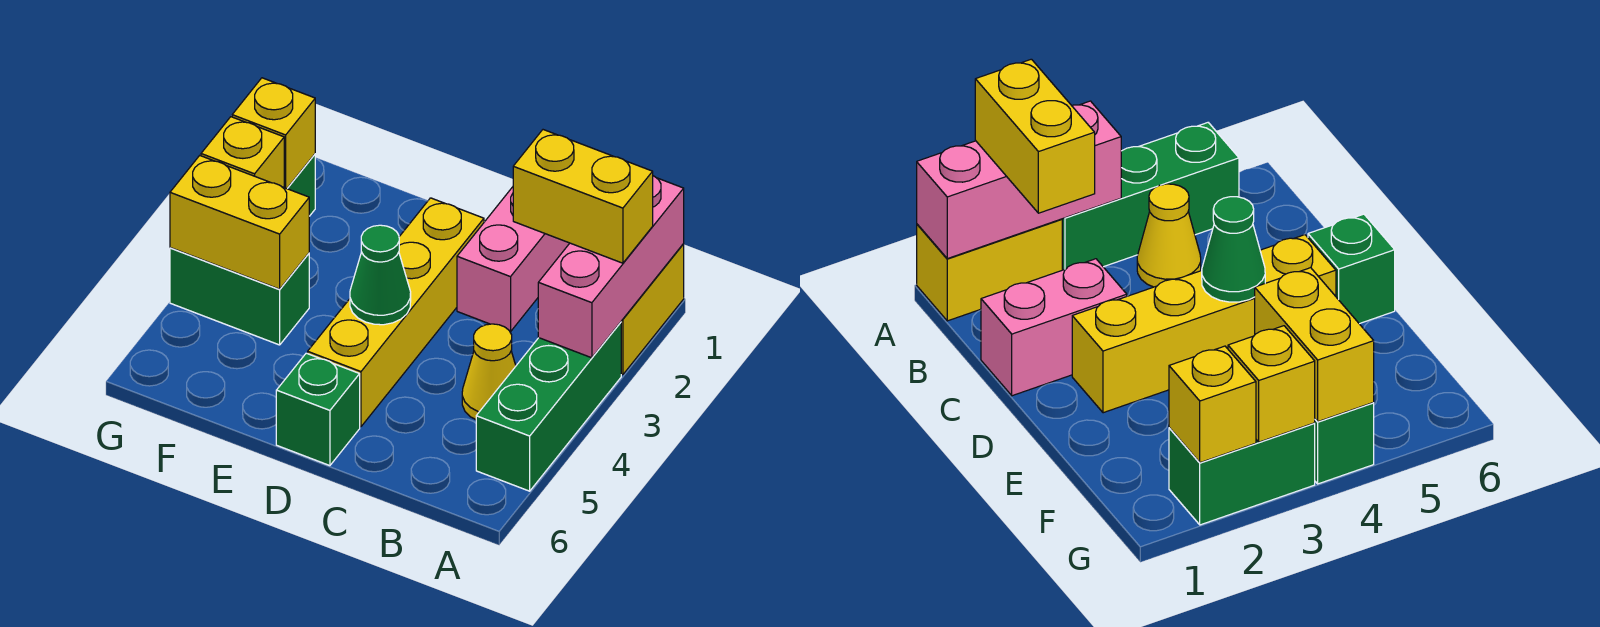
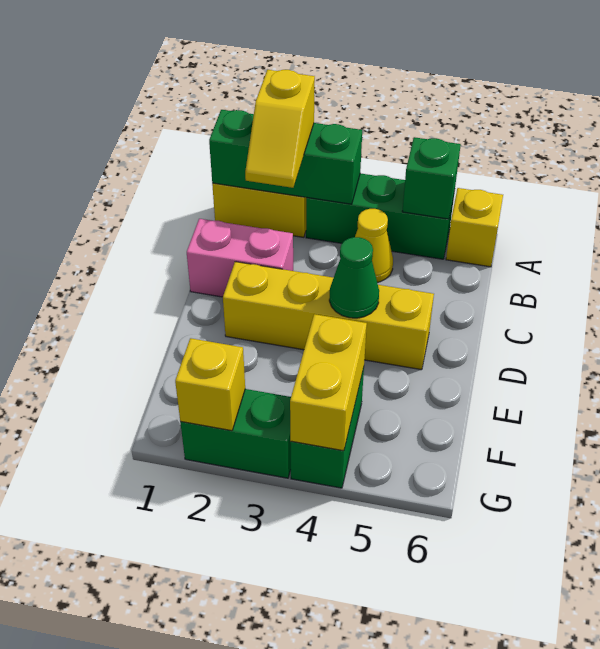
pink 1x3 brick [538,176,684,358] -> green 1x3 brick [209,110,362,204]
yellow 1x2 brick [513,130,653,263] -> yellow 1x2 slope [245,70,315,188]
green 1x1 brick [276,353,360,466] -> green 1x1 brick moved to [402,137,461,219]
yellow 1x1 brick [201,117,284,187] -> yellow 1x1 brick moved to [446,188,503,267]

